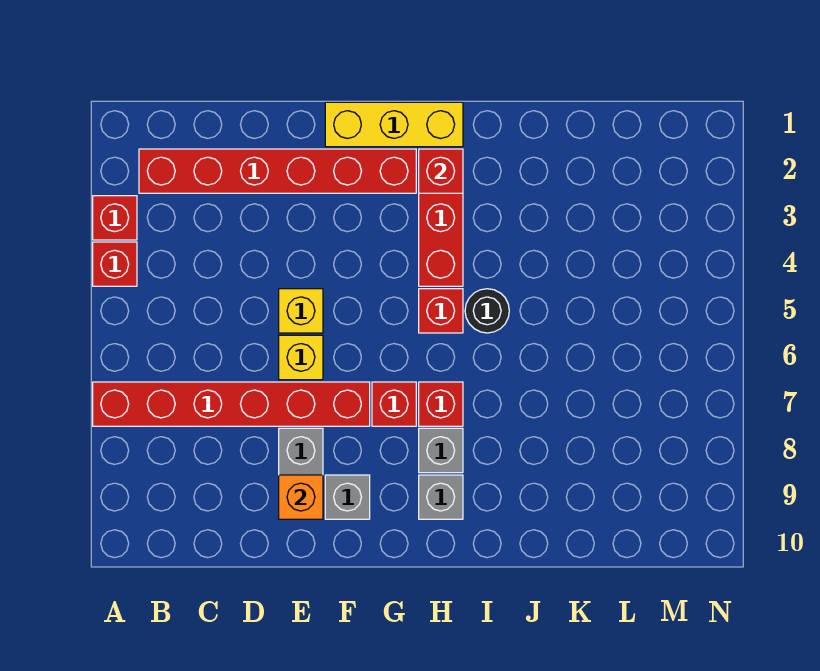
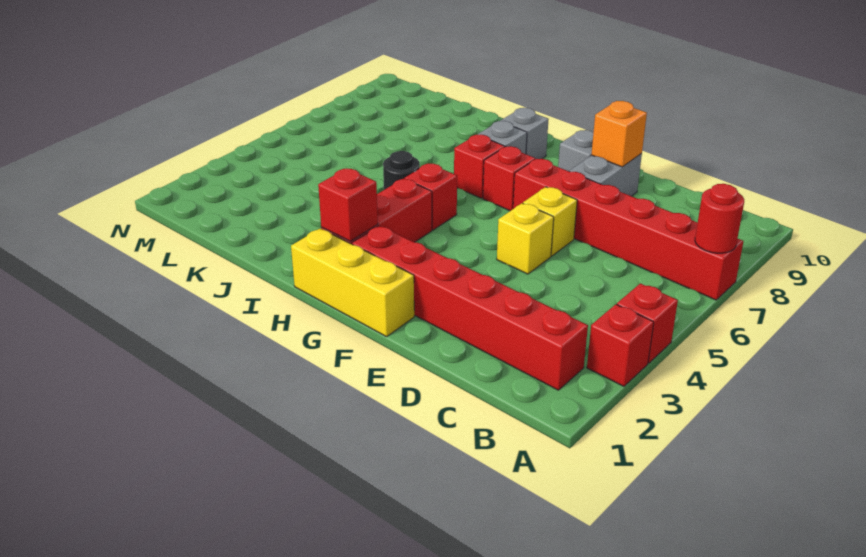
none -> red 1x1 round brick [695,184,744,253]

